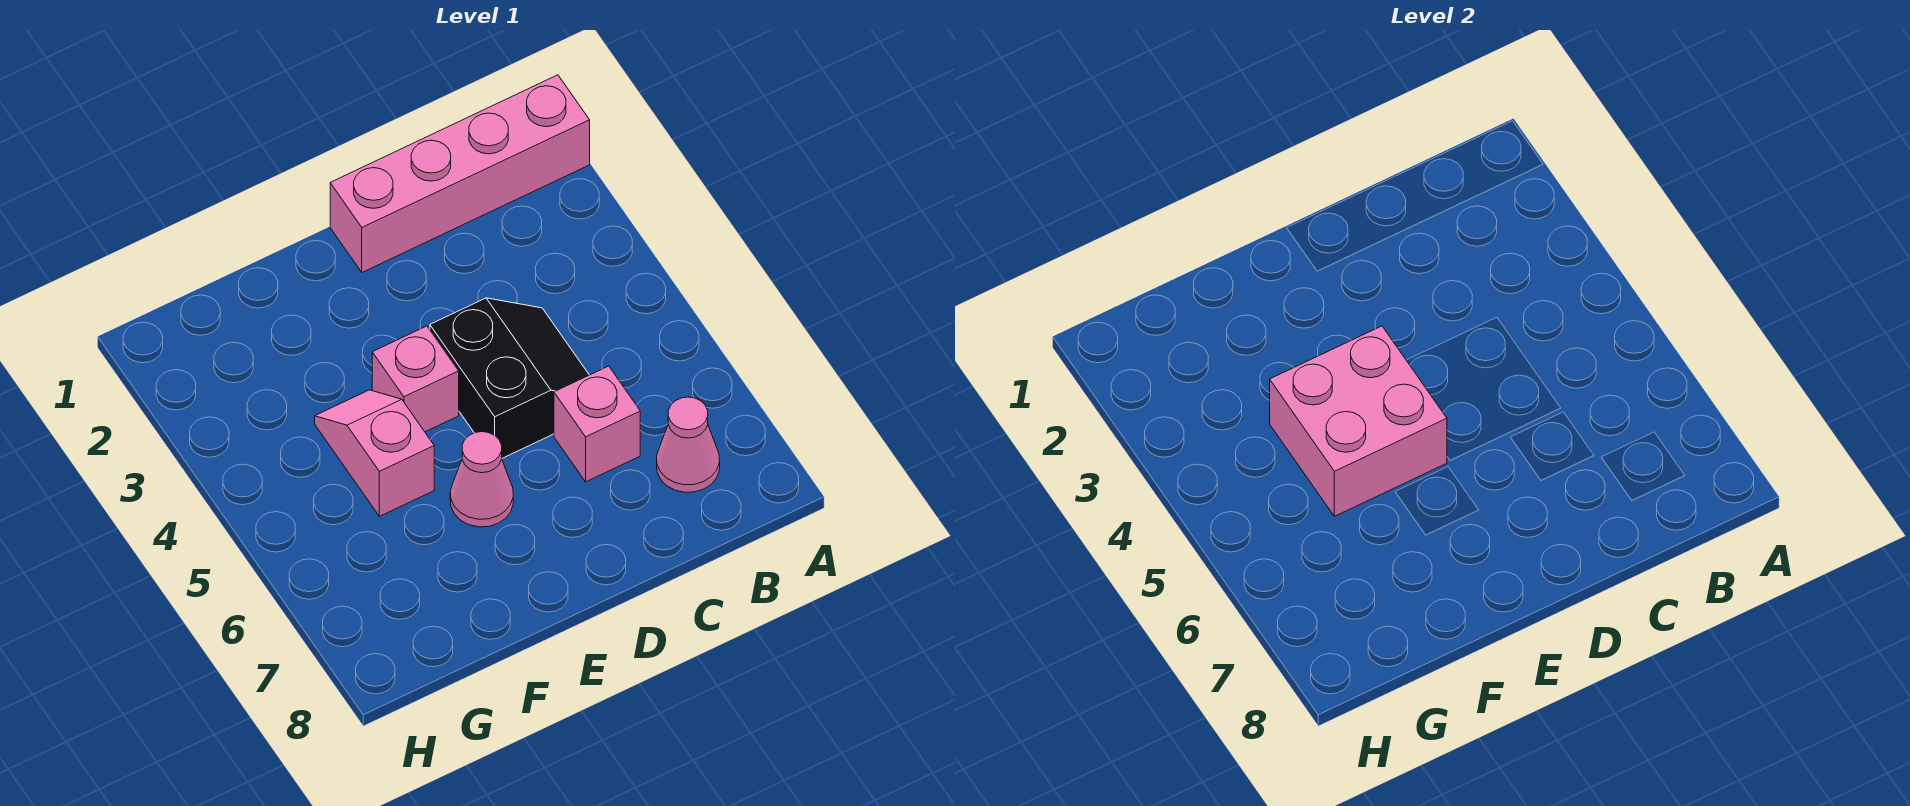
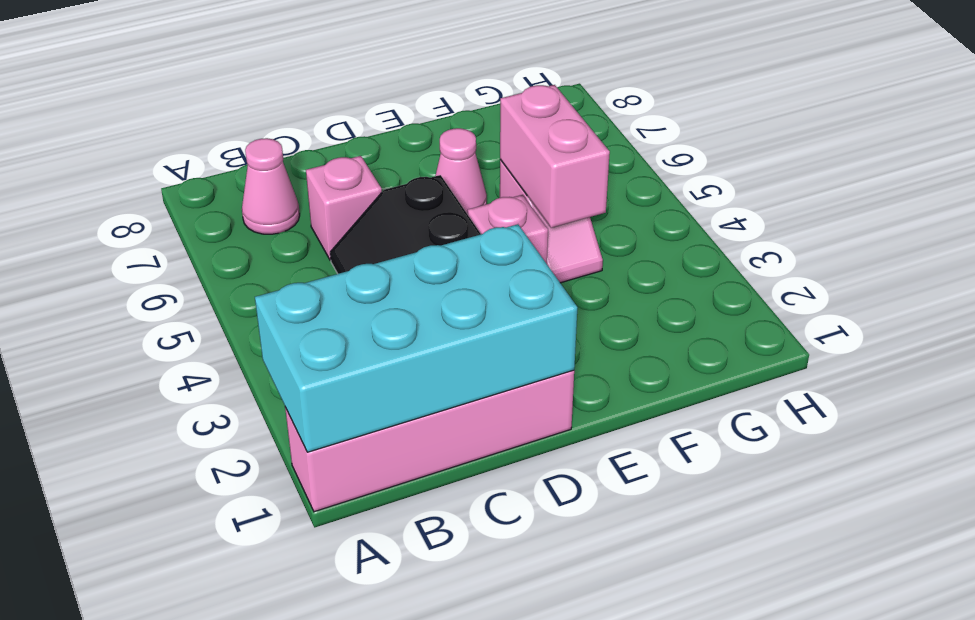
none -> cyan 2x4 brick [255,224,577,452]
pink 2x2 brick [1270,326,1447,516] -> pink 1x2 brick [500,85,610,228]

